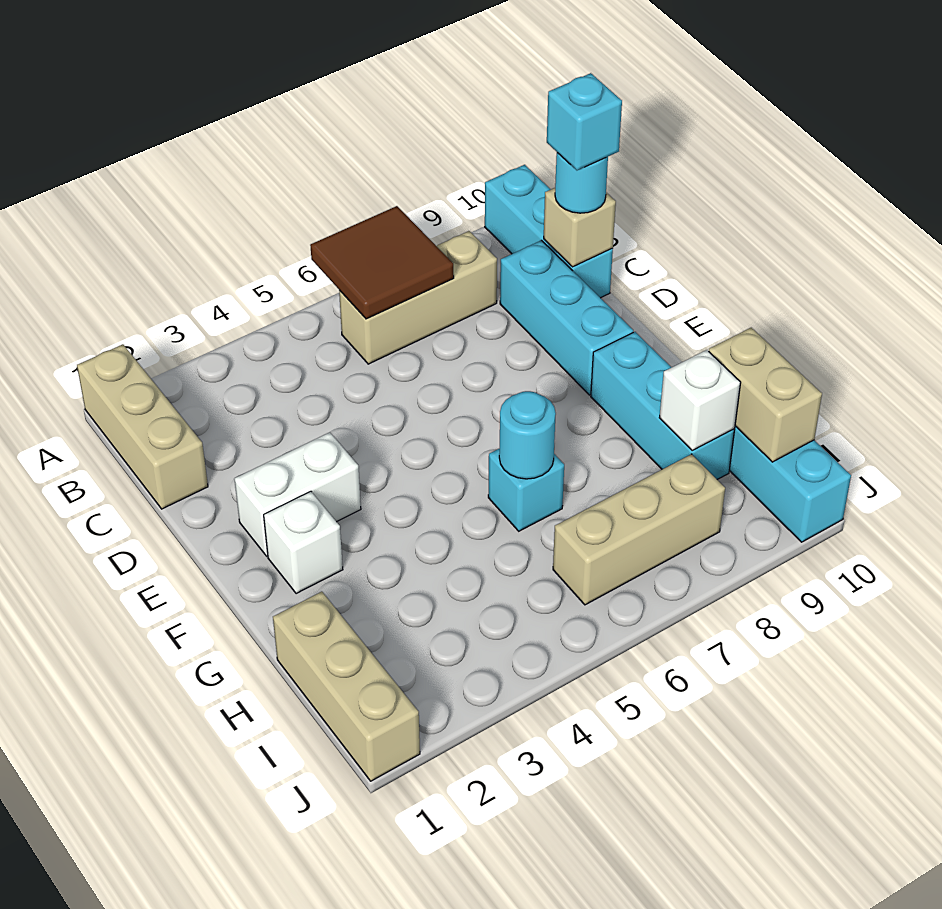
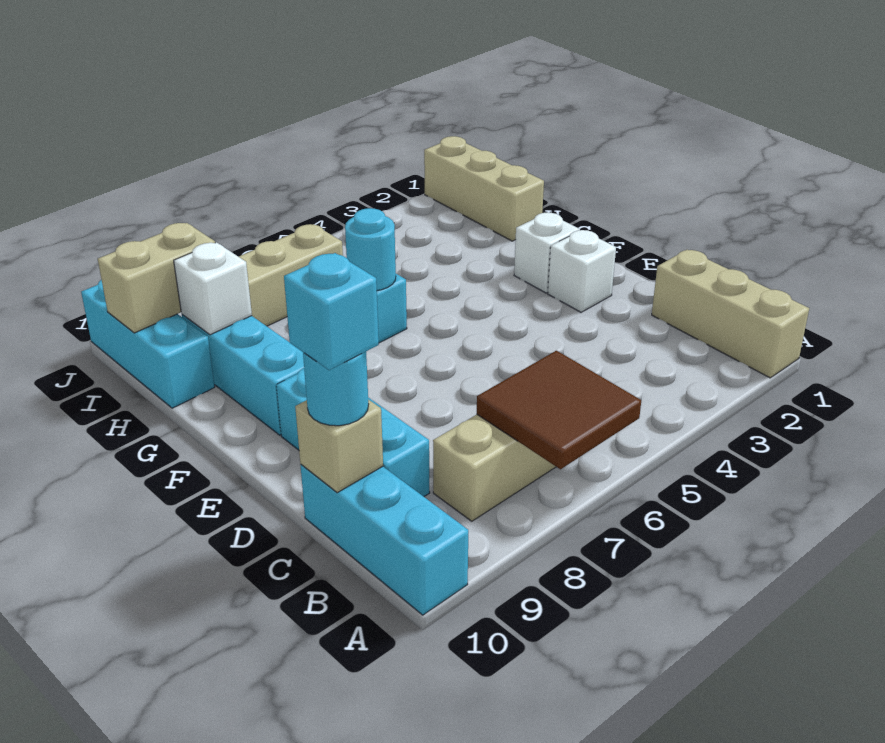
white 1x2 brick [234,432,361,556] -> white 1x1 brick [548,230,616,312]
tan 1x2 brick [709,328,822,462] -> tan 1x2 brick turned to [98,223,215,333]

